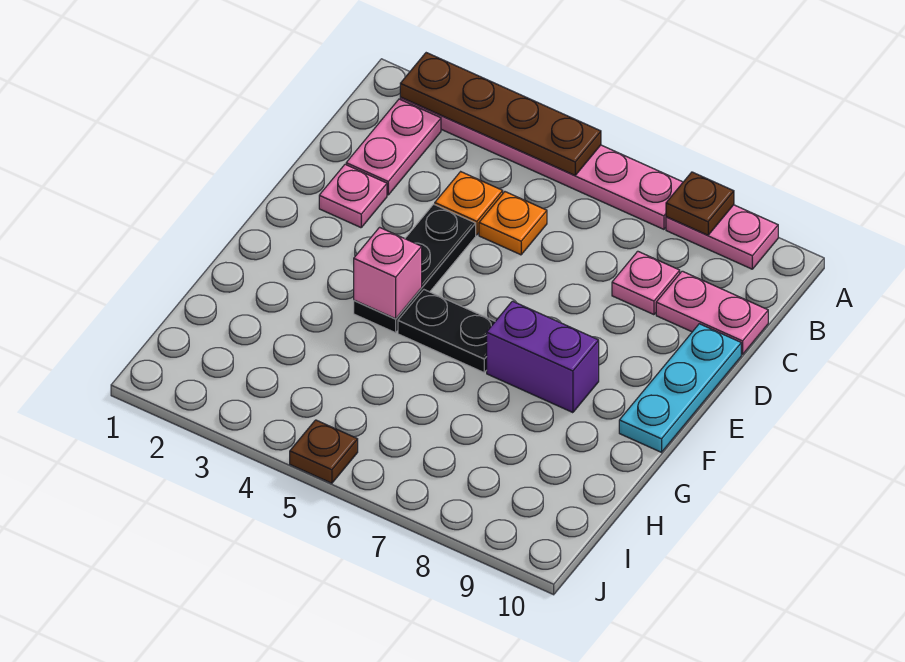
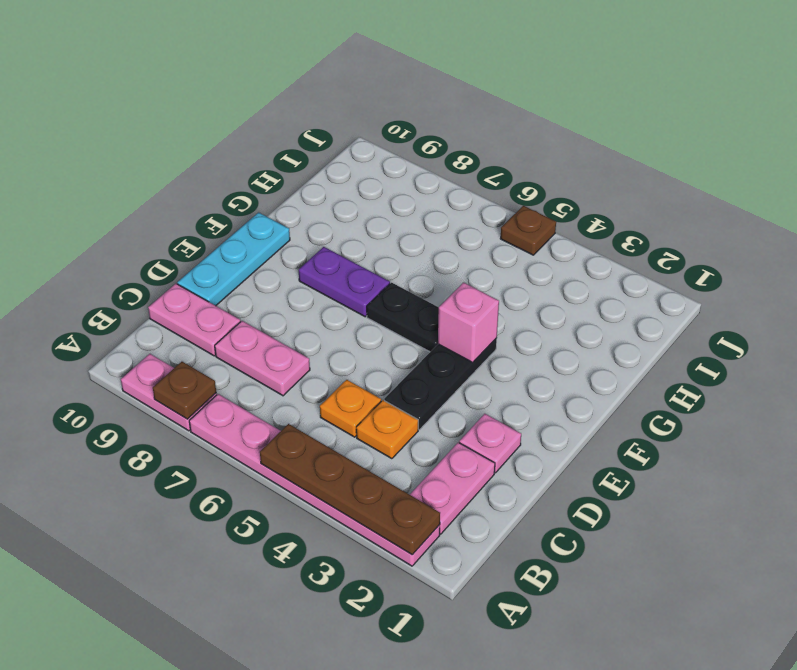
pink 1x1 plate [612,251,680,315] -> pink 1x2 plate [215,321,310,396]
purple 1x2 brick [487,301,599,413] -> purple 1x2 plate [299,247,390,317]

